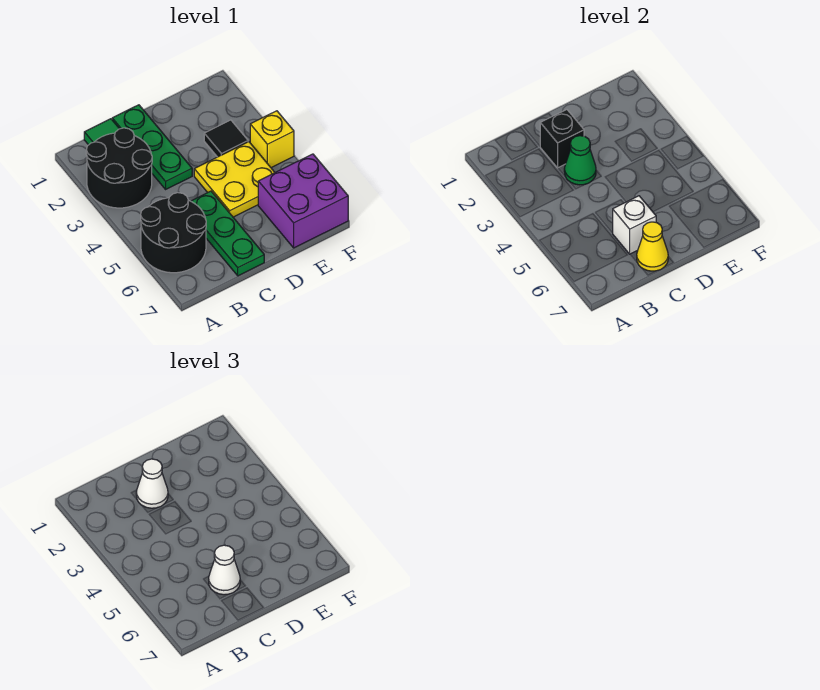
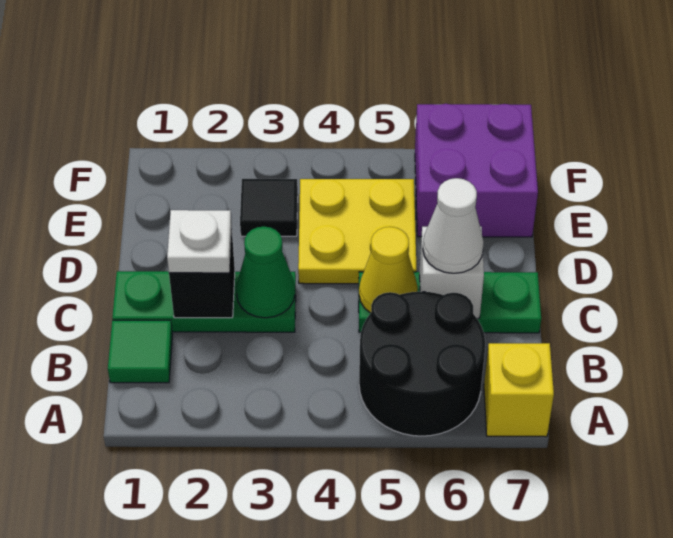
black 2x2 round brick [86,128,152,208] -> none
white 1x1 cone [136,459,168,508] -> white 1x1 plate [167,210,232,273]
yellow 1x1 cone [637,222,668,271] -> yellow 1x1 cone moved to [359,227,418,313]
yellow 1x1 brick [250,111,294,168] -> yellow 1x1 brick moved to [484,343,554,437]

